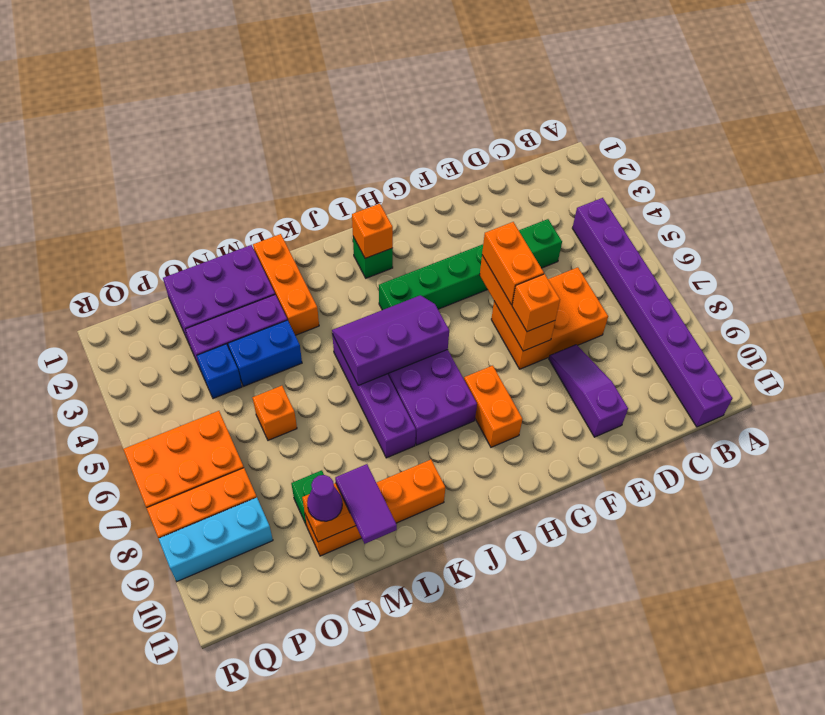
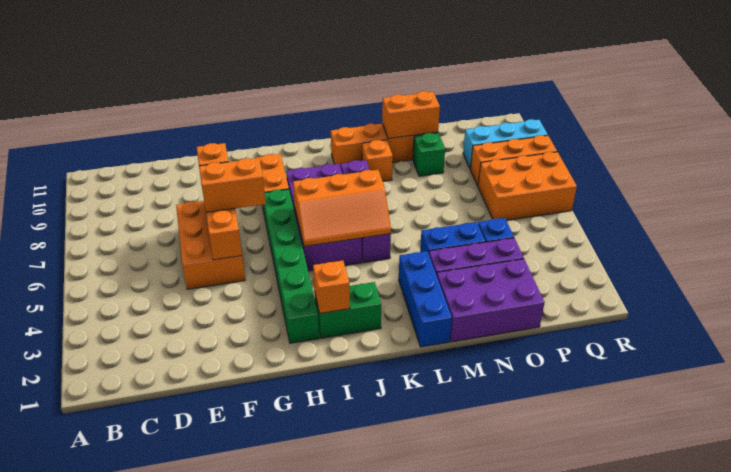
purple 1x8 brick [572,198,732,427] -> none
green 1x6 brick [379,219,562,310] -> green 1x6 brick turned to [263,189,319,343]
orange 2x3 brick [491,267,608,369] -> orange 2x3 brick turned to [176,201,245,289]
purple 1x3 slope [549,345,628,437] -> none
orange 1x2 brick [482,222,544,305] -> orange 1x2 brick turned to [199,158,266,212]
green 1x1 brick [353,237,393,278] -> green 1x2 brick [315,282,381,338]
purple 2x3 slope [332,295,449,386] -> orange 2x3 slope [293,170,391,246]
orange 1x3 brick [253,234,319,335] -> blue 1x3 brick [399,251,452,347]
purple 1x2 tile [335,464,397,544] -> none
orange 1x1 brick [252,386,297,440] -> orange 1x1 brick moved to [362,140,393,181]
purple 1x1 cone [307,475,342,521] -> none

